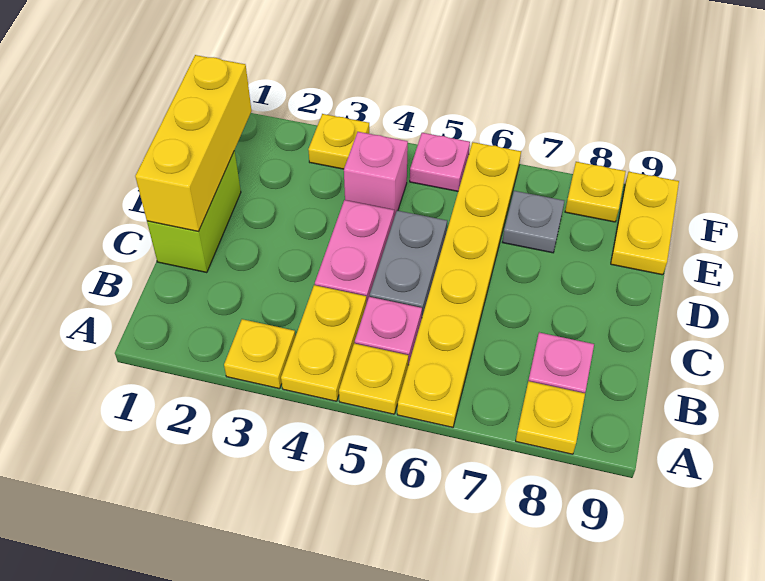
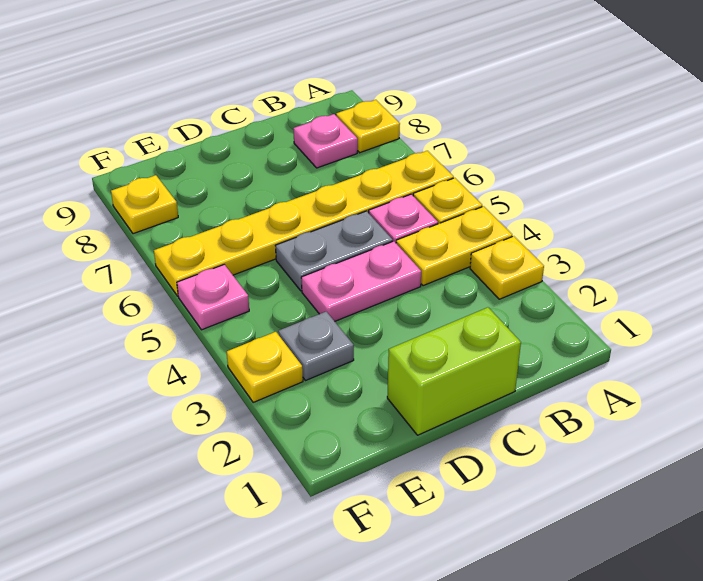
yellow 1x3 brick [135,55,252,231] -> none
pink 1x1 brick [344,132,408,217] -> none
grey 1x1 plate [503,191,564,253] -> grey 1x1 plate moved to [278,312,354,381]
yellow 1x2 plate [611,172,679,275] -> none

